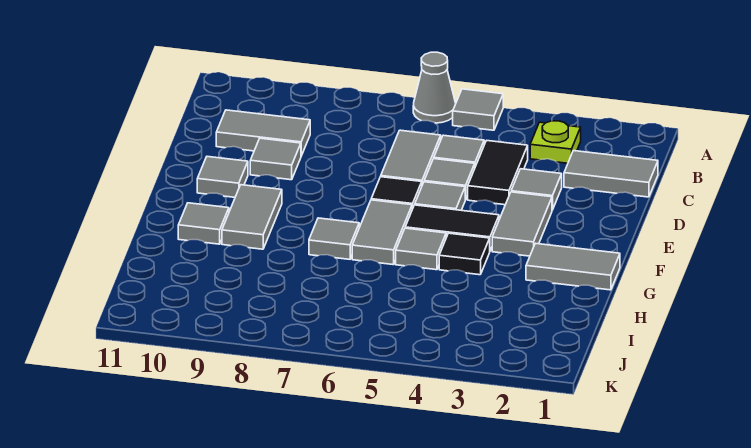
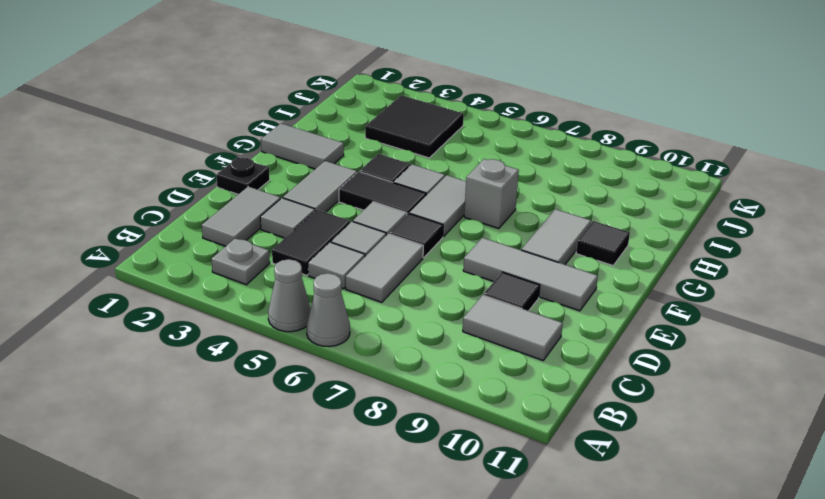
grey 1x1 tile [453,89,503,130] -> grey 1x1 cone [268,259,311,332]
lime 1x1 plate [530,121,581,163] -> grey 1x1 plate [211,238,270,285]
grey 1x2 tile [564,151,658,197] -> grey 1x2 tile turned to [202,186,280,246]
grey 1x1 tile [250,138,301,180] -> black 1x1 tile [484,272,540,311]
none -> black 1x1 plate [216,157,270,194]
grey 1x1 tile [197,157,248,197] -> grey 1x3 tile [463,238,598,311]
grey 1x1 tile [309,218,359,259] -> grey 1x1 brick [464,159,519,229]
grey 1x1 tile [178,203,229,244] -> black 1x1 tile [576,221,630,265]
none -> black 2x2 tile [365,95,464,158]

